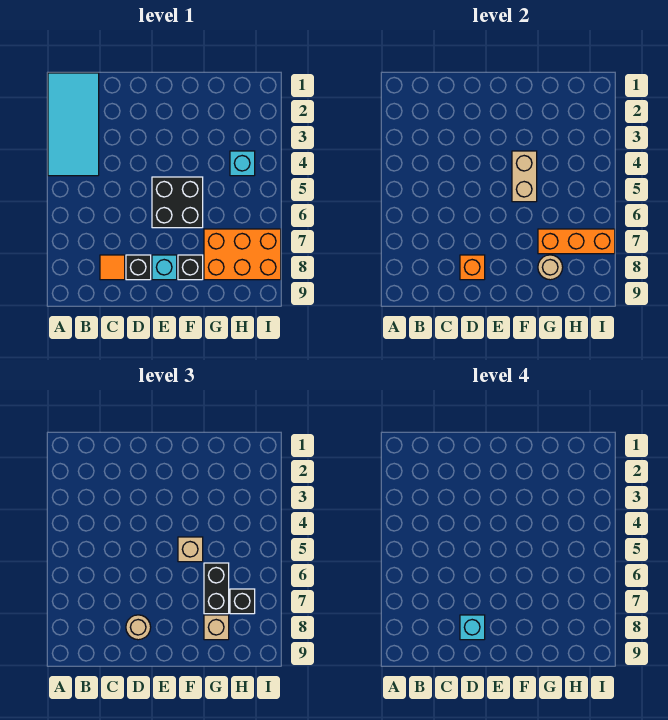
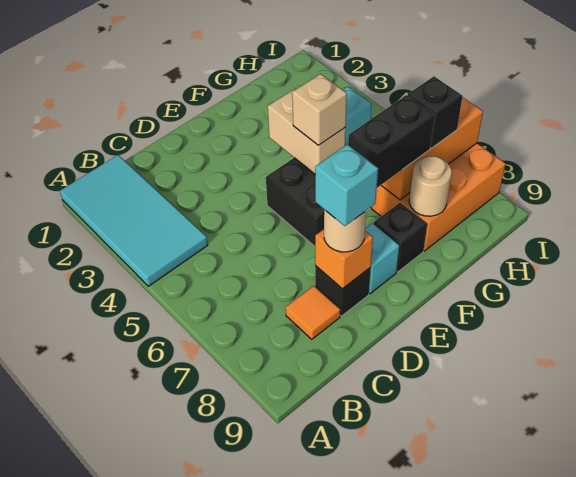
black 1x2 brick [204,563,229,614] -> black 1x2 brick turned to [348,96,434,188]
tan 1x1 brick [204,615,229,640] -> none

